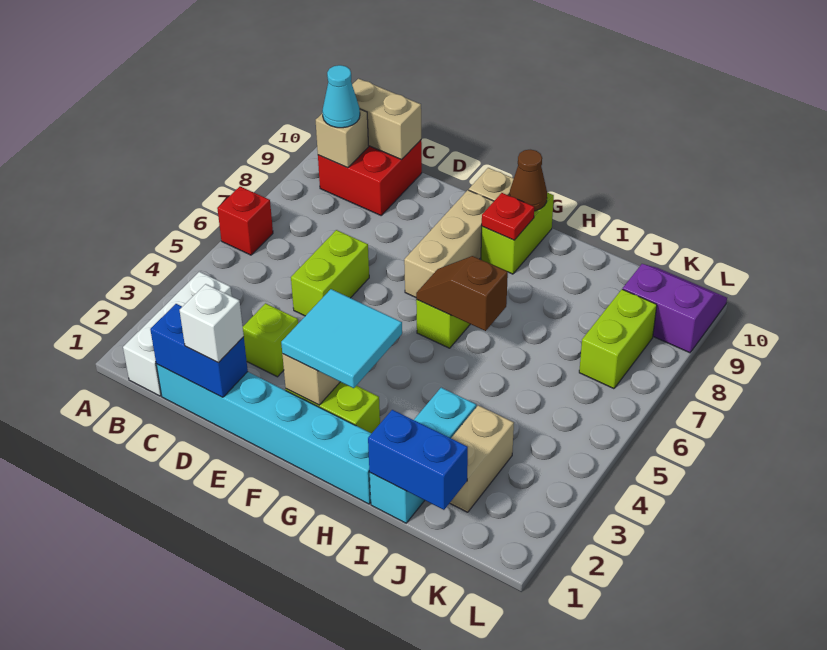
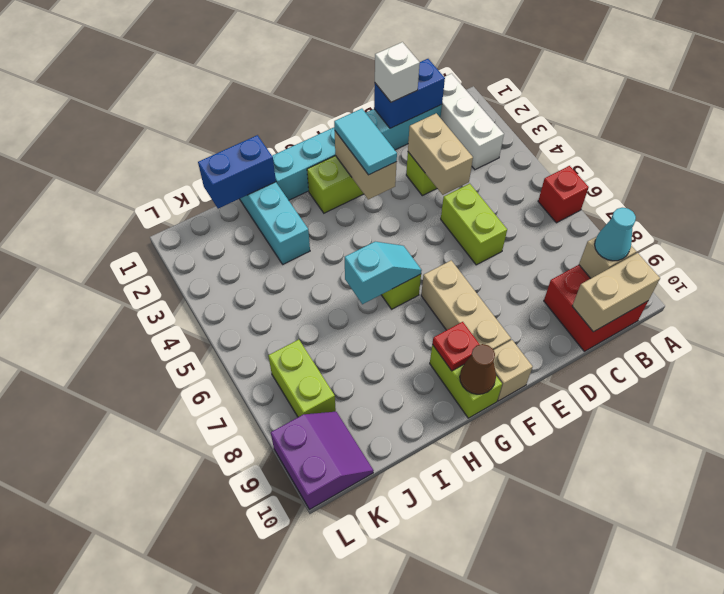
cyan 2x2 tile [281,289,402,388] -> cyan 1x2 tile [334,109,397,175]
brown 1x2 slope [416,256,508,331] -> cyan 1x2 slope [345,242,422,304]
tan 1x2 brick [450,405,514,512] -> tan 1x2 brick moved to [408,113,473,195]
purple 2x2 slope [623,264,727,353] -> purple 2x2 slope turned to [271,412,374,510]

